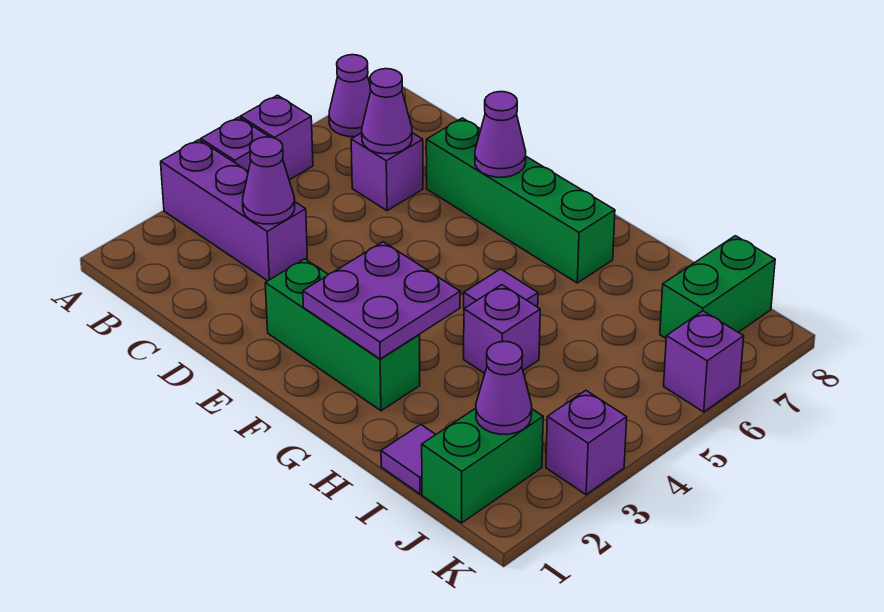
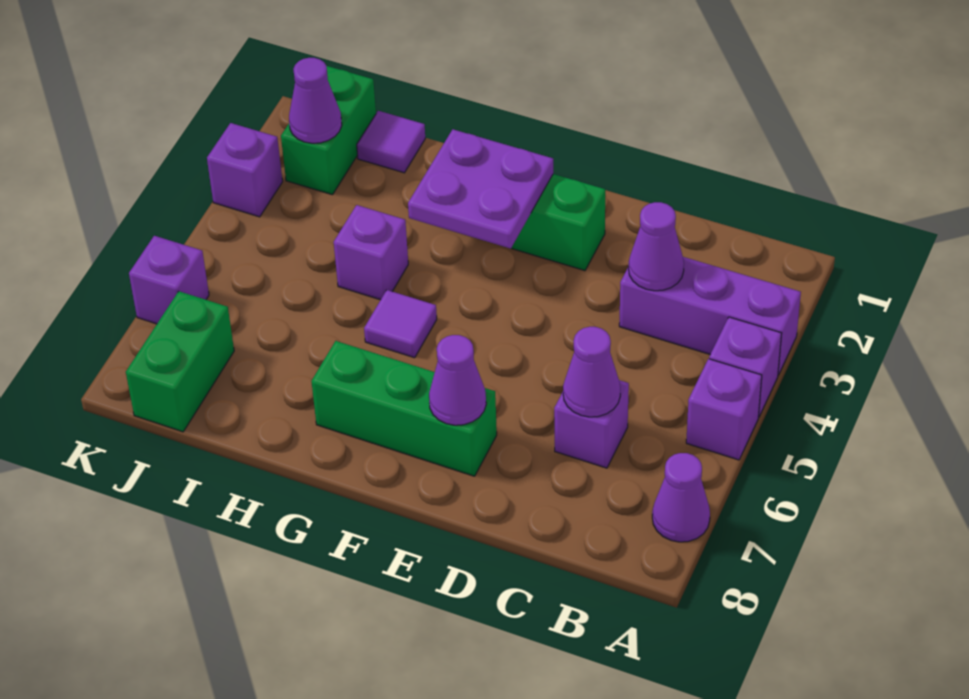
green 1x4 brick [426,118,615,283] -> green 1x3 brick [311,341,497,476]

